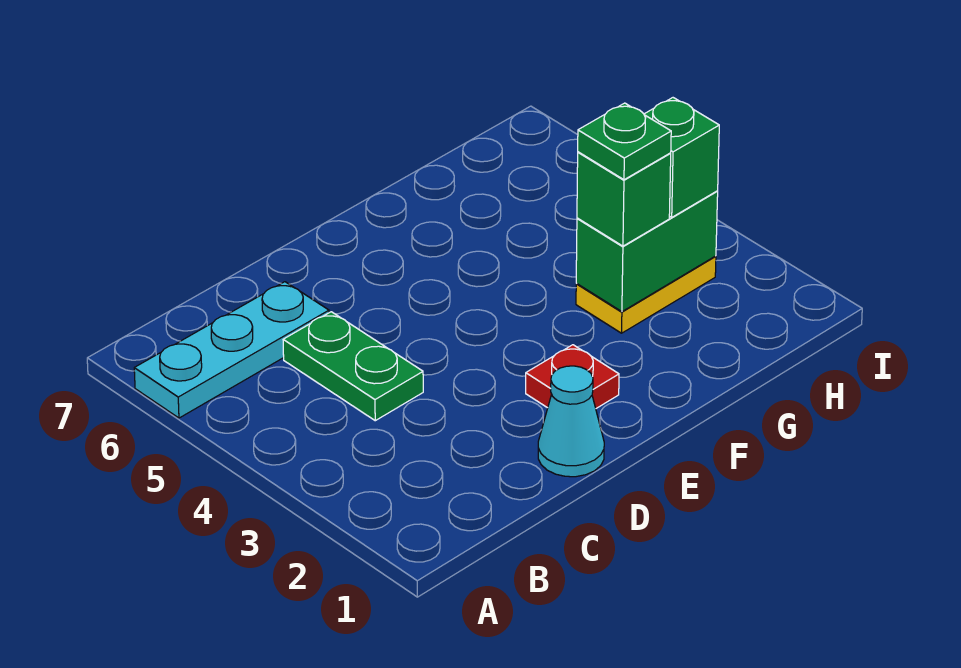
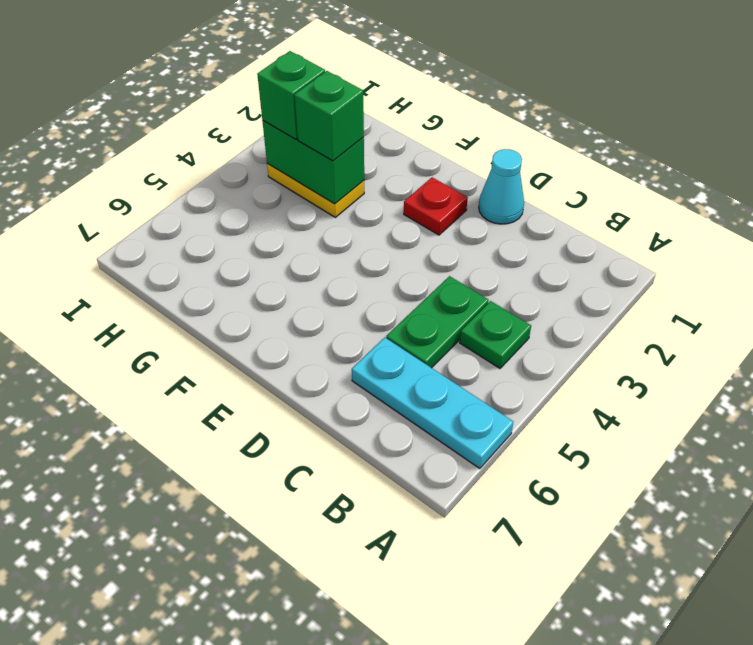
green 1x1 plate [578,103,671,180] -> green 1x1 plate moved to [460,301,531,368]

